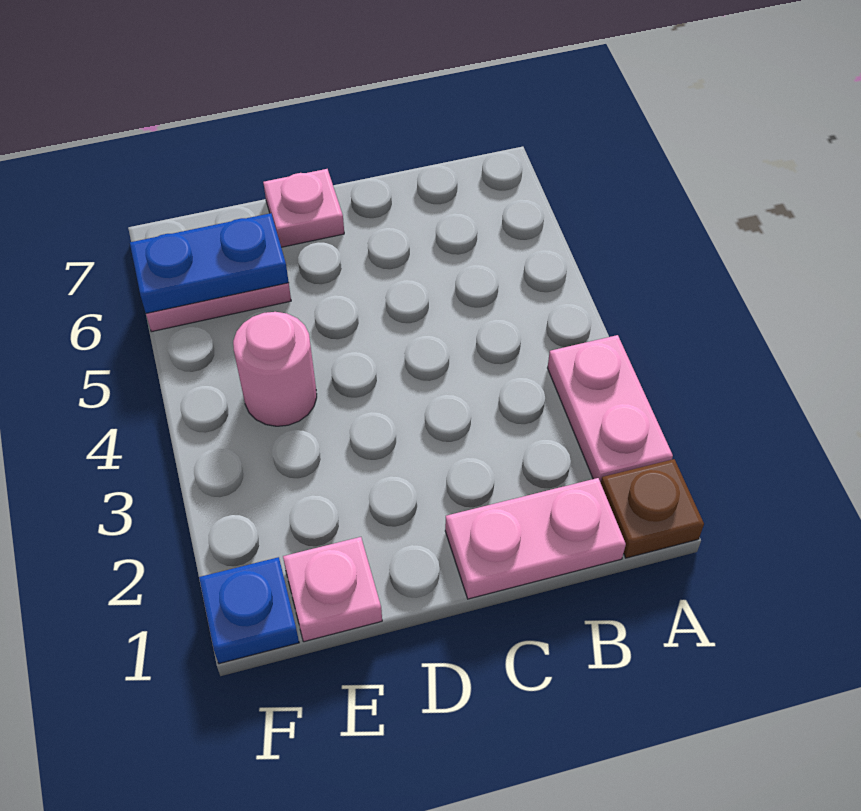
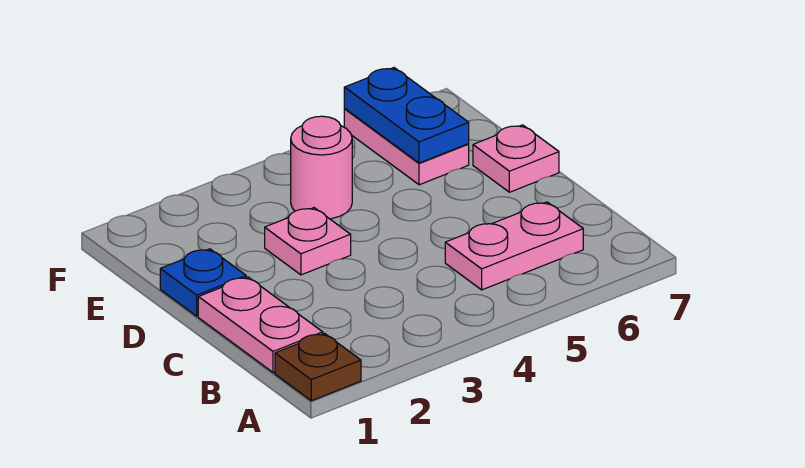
pink 1x2 plate [548,335,673,483] -> pink 1x2 plate moved to [445,202,583,290]
pink 1x1 plate [283,537,382,642] -> pink 1x1 plate moved to [265,208,351,275]
blue 1x1 plate [199,557,299,664] -> blue 1x1 plate moved to [160,249,246,316]

